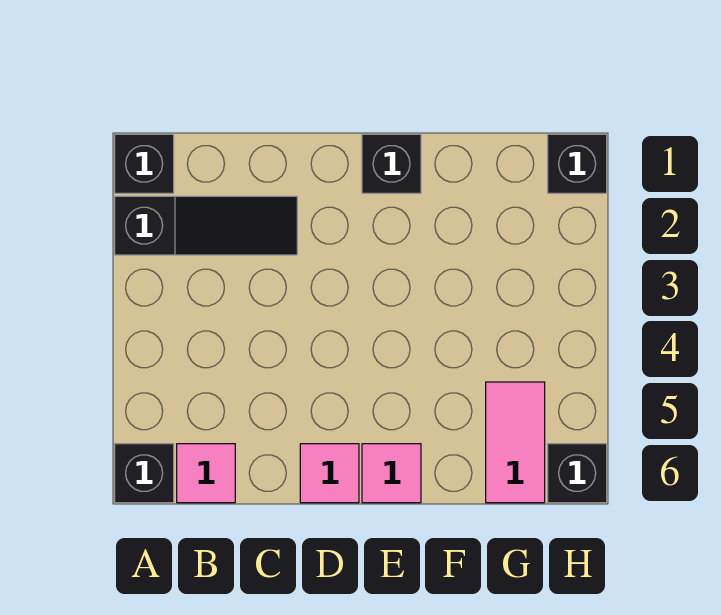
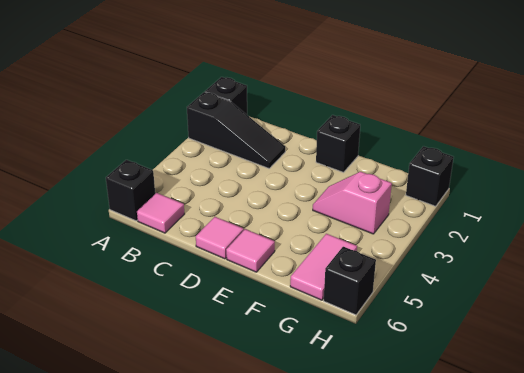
none -> pink 1x2 slope [313,172,392,234]

